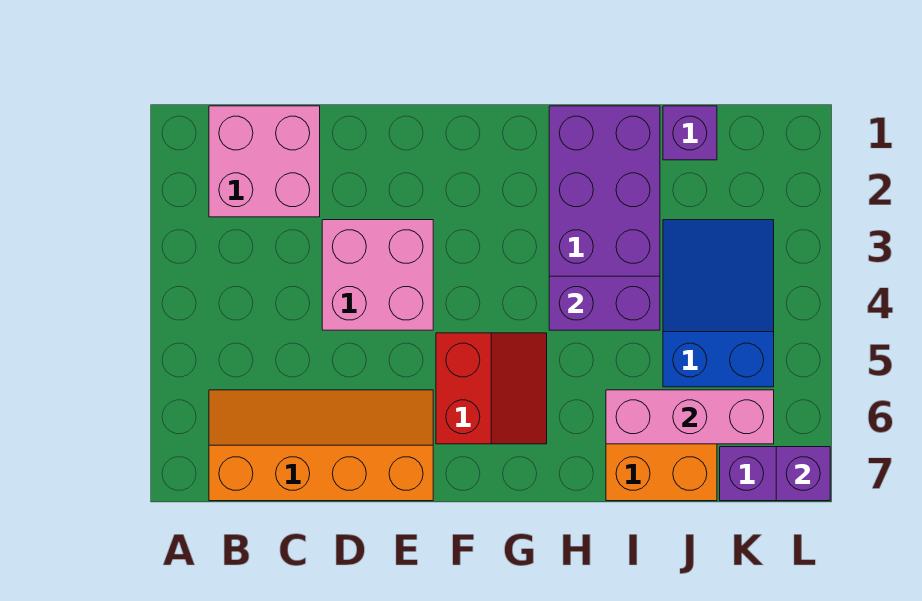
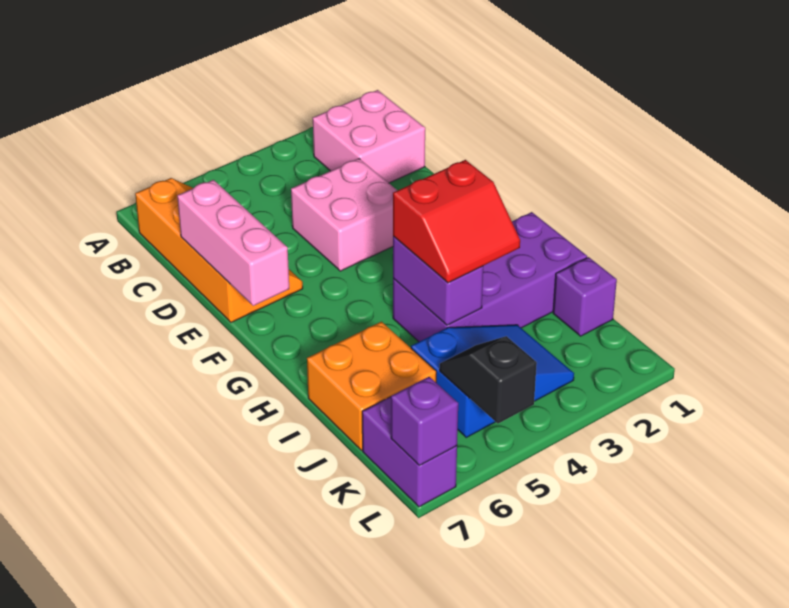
red 2x2 slope [436,333,547,444] -> red 2x2 slope moved to [393,160,520,283]
pink 1x3 brick [606,390,774,444] -> pink 1x3 brick moved to [177,180,289,306]
none -> black 1x2 slope [440,336,537,423]

